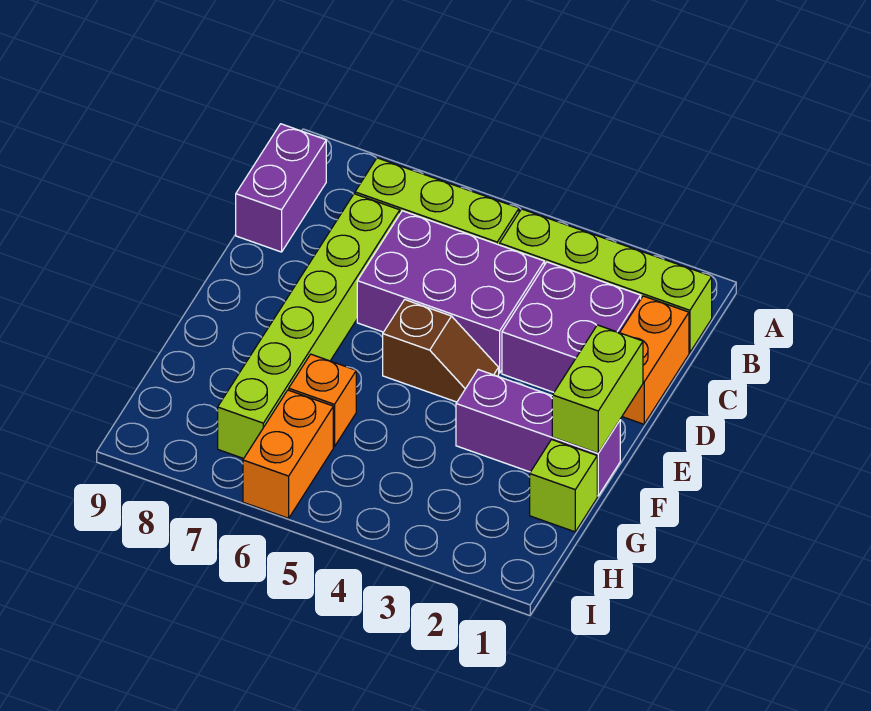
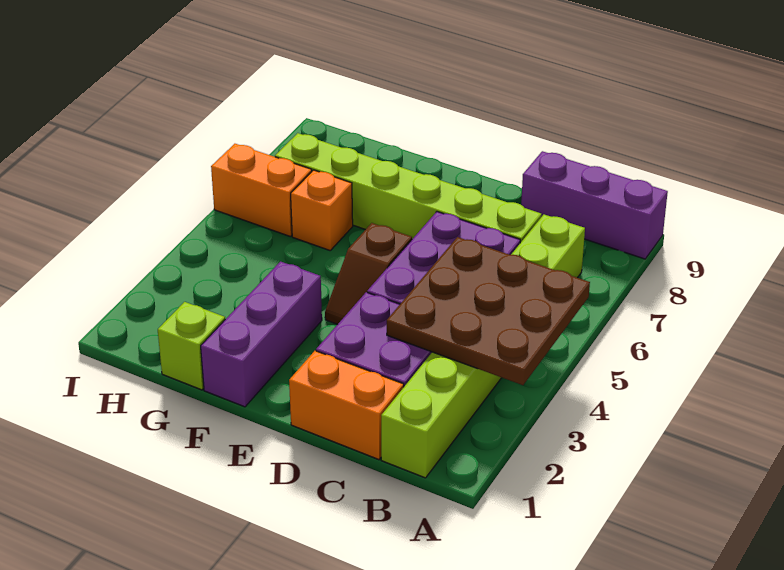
none -> brown 3x3 plate [387,237,590,385]
purple 1x2 brick [236,124,326,252] -> purple 1x3 brick [521,151,668,259]
lime 1x2 brick [552,325,643,453] -> none

